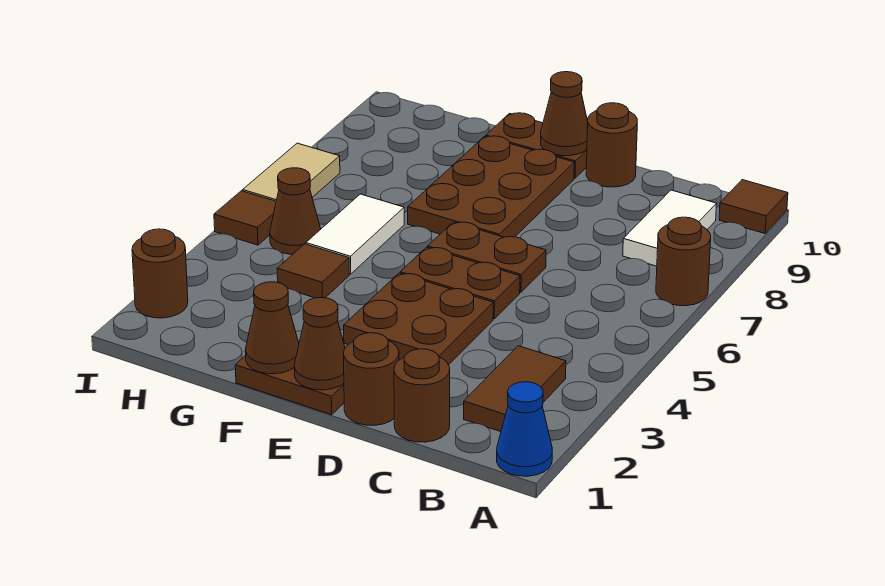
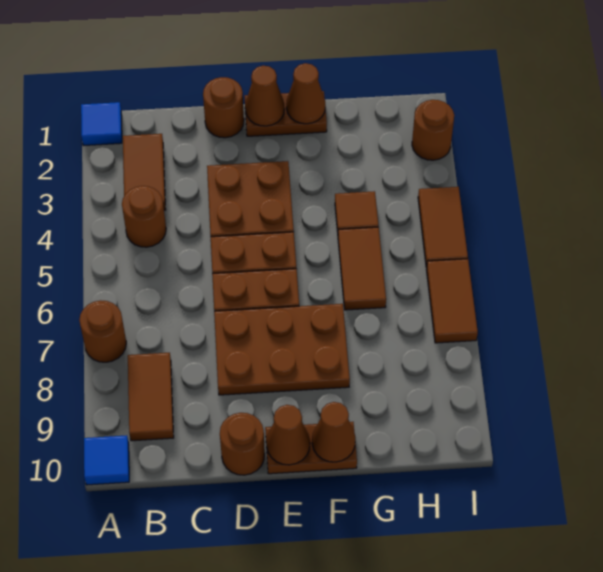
blue 1x1 cone [497,382,552,476] -> blue 1x1 tile [81,102,122,146]
brown 1x1 tile [719,180,788,233] -> blue 1x1 tile [84,435,129,485]
white 1x2 tile [623,190,717,266] -> brown 1x2 tile [128,353,174,441]
brown 1x1 round brick [394,349,450,442] -> brown 1x1 round brick moved to [122,186,166,247]
brown 2x3 plate [408,136,574,237] -> brown 2x3 plate turned to [214,304,350,395]
white 1x2 tile [306,194,404,274] -> brown 1x2 tile [338,227,386,310]
brown 1x1 cone [270,168,321,254] -> brown 1x1 cone moved to [312,402,355,462]
brown 1x1 tile [214,191,276,245] -> brown 1x2 tile [418,187,468,267]
tan 1x2 tile [243,143,340,201] -> brown 1x2 tile [426,259,478,343]

